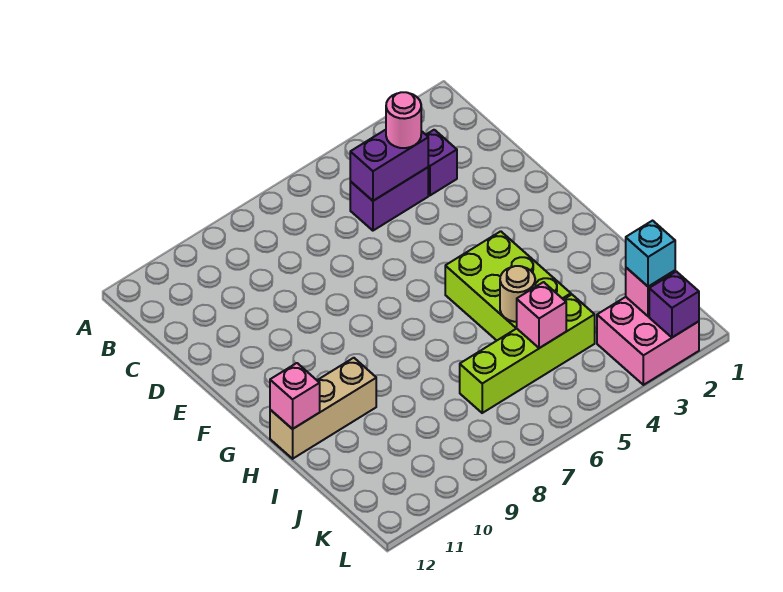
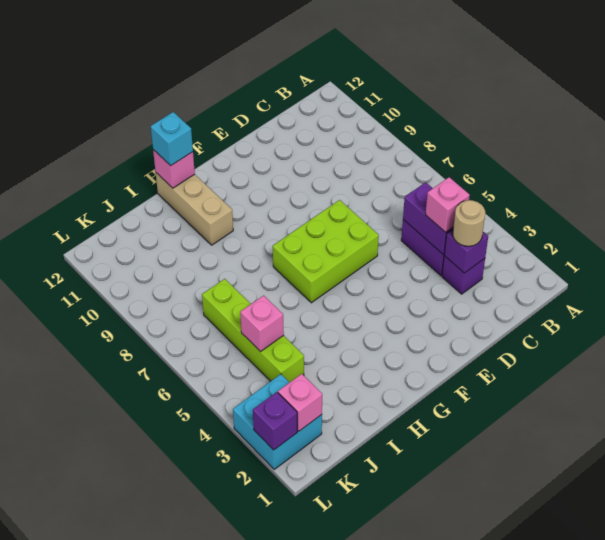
none -> purple 1x1 brick [444,229,488,273]
pink 1x1 round brick [386,92,421,148] -> pink 1x1 brick [426,177,470,232]
lime 2x3 brick [445,231,571,340] -> lime 2x3 brick moved to [273,200,379,303]
tan 1x1 round brick [500,266,535,322] -> tan 1x1 round brick moved to [453,200,485,246]
pink 2x2 brick [597,297,699,385] -> cyan 2x2 brick [233,374,322,469]
cyan 1x1 brick [626,221,675,287] -> cyan 1x1 brick moved to [151,112,193,166]

